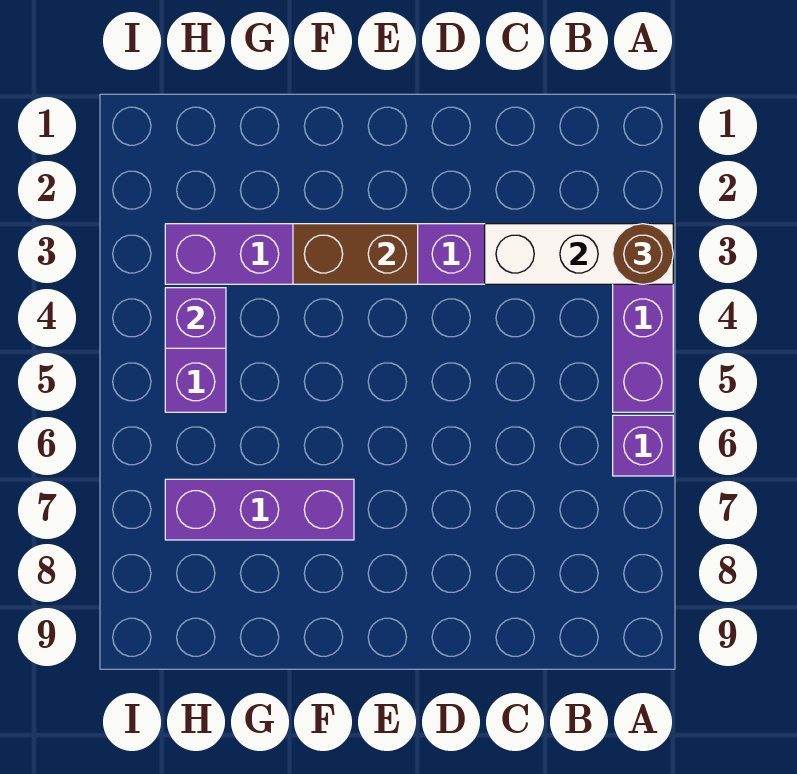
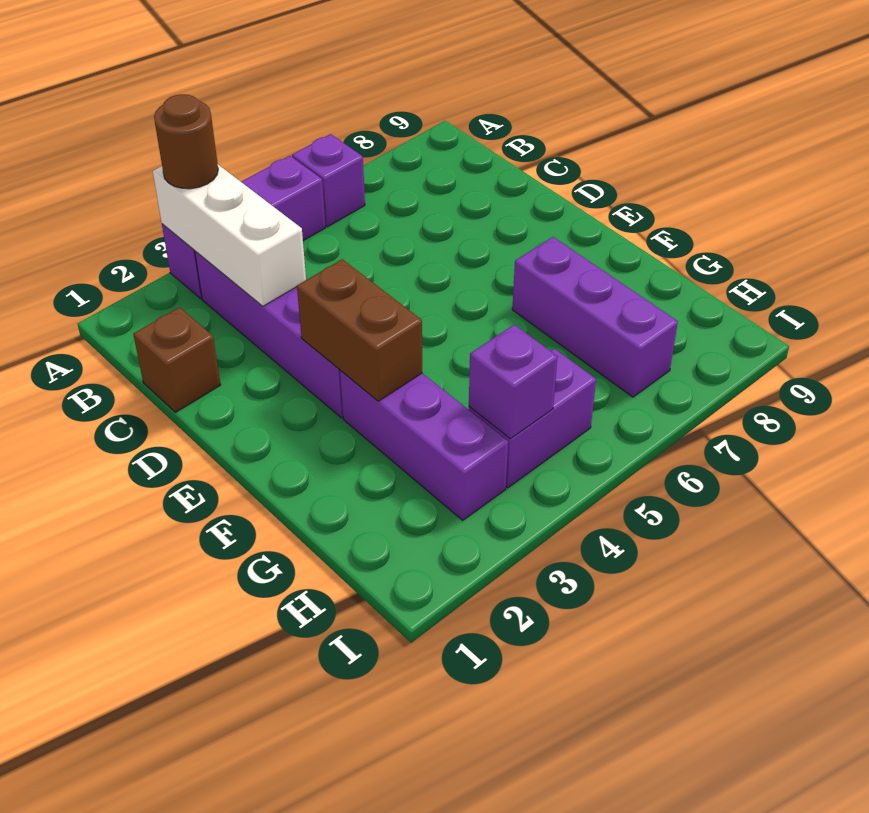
none -> brown 1x1 brick [133,307,220,412]

